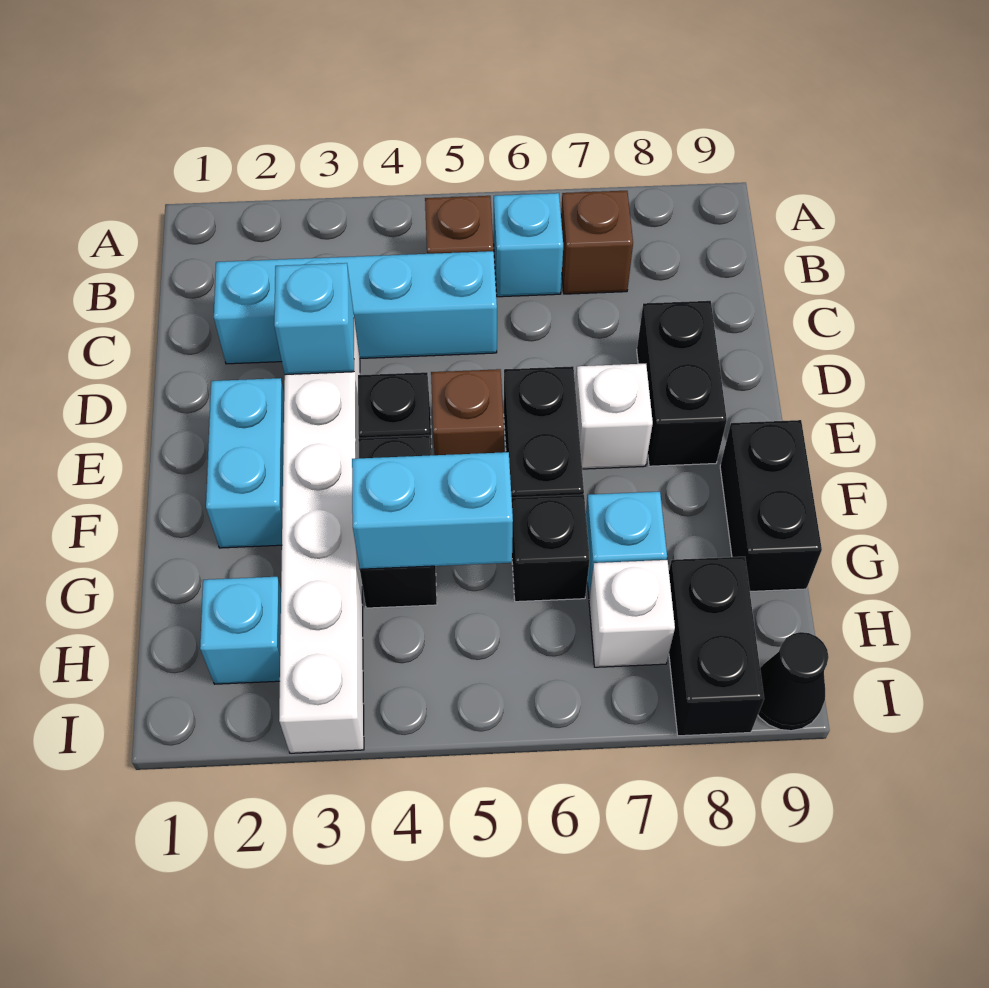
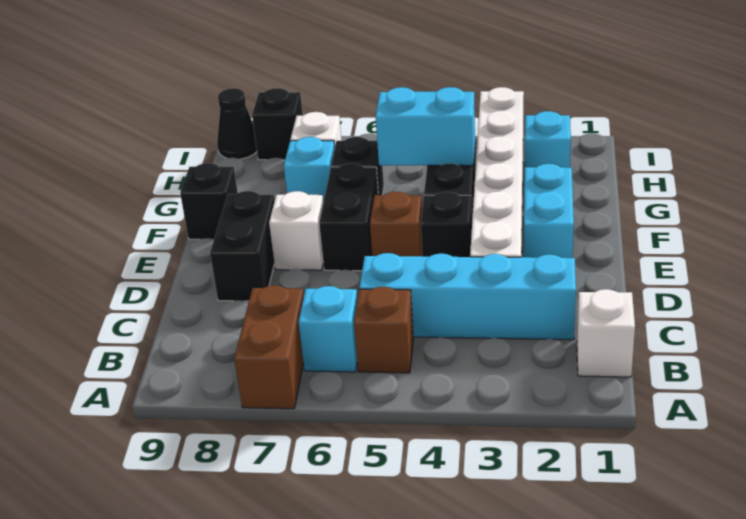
none -> white 1x1 brick [577,289,635,377]
brown 1x1 brick [561,191,633,294] -> brown 1x2 brick [234,285,304,409]
cyan 1x1 brick [274,263,354,375] -> none
black 1x2 brick [720,420,822,591] -> black 1x1 brick [180,163,238,239]
black 1x2 brick [669,557,764,736] -> black 1x1 brick [252,88,303,160]

